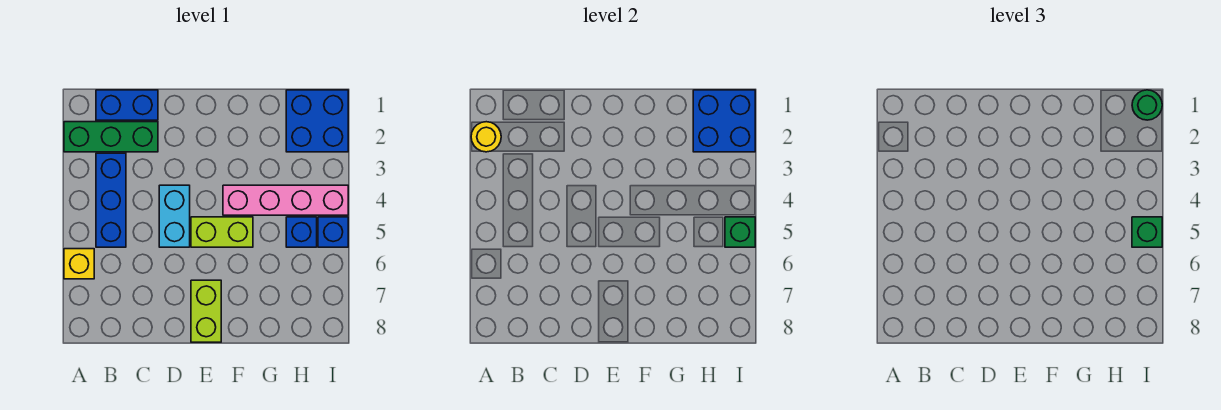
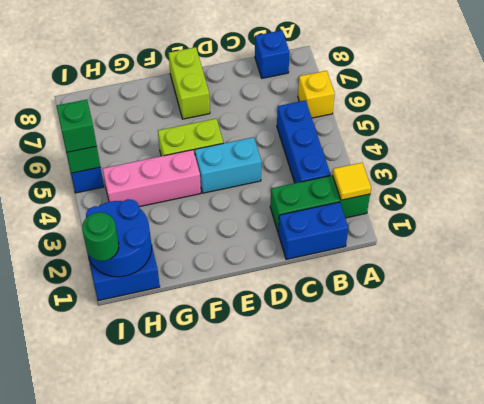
yellow 1x1 round brick [471,122,501,152] -> yellow 1x1 tile [333,163,371,200]
cyan 1x2 brick [159,185,190,247] -> cyan 1x2 brick turned to [195,137,261,193]
pink 1x4 brick [223,185,348,215] -> pink 1x3 brick [103,150,201,207]
blue 2x2 brick [693,90,755,152] -> blue 2x2 round brick [86,199,152,277]
blue 1x1 brick [286,217,317,247] -> blue 1x1 brick moved to [255,30,290,78]

